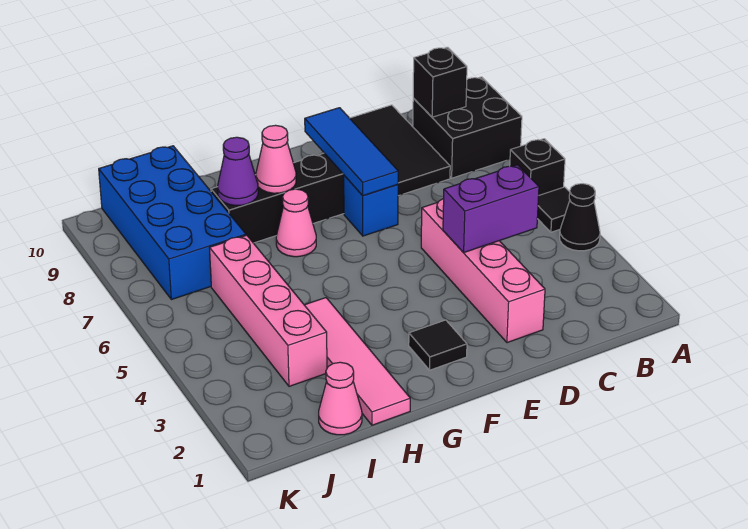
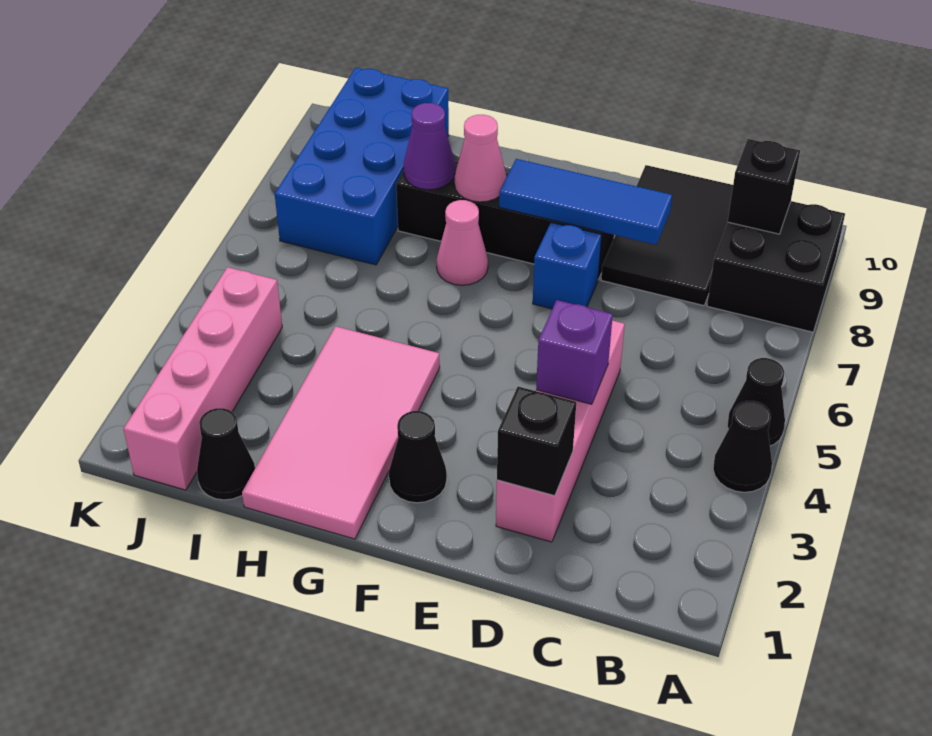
black 1x1 tile [537,187,570,232] -> black 1x1 cone [727,358,785,446]
black 1x1 brick [510,139,565,195] -> black 1x1 brick moved to [497,387,576,496]
purple 1x2 brick [443,165,539,253] -> purple 1x1 brick [536,300,613,404]
blue 1x3 tile [305,108,398,196] -> blue 1x3 tile turned to [499,159,672,245]
black 1x1 tile [409,320,467,370] -> black 1x1 cone [389,411,447,503]
pink 1x4 tile [305,298,410,425] -> pink 2x4 tile [242,326,440,539]
pink 1x1 cone [319,362,362,435] -> black 1x1 cone [197,408,255,500]
pink 1x4 brick [210,235,327,386] -> pink 1x4 brick moved to [124,267,282,490]

